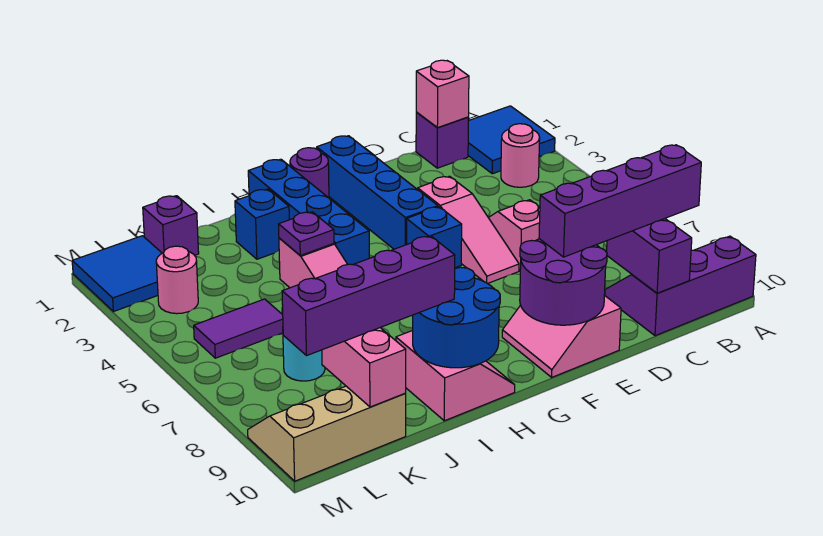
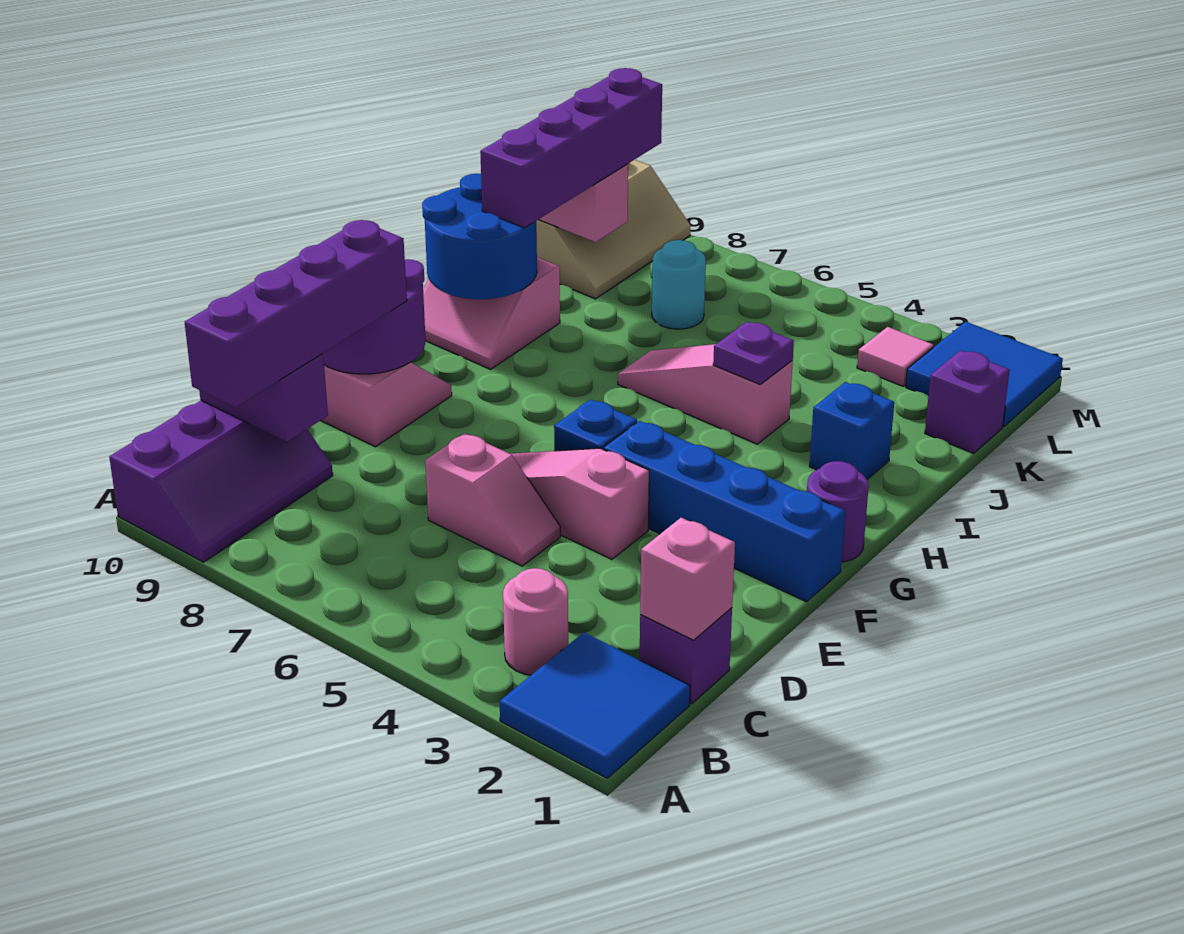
blue 1x4 brick [248,159,369,265] -> none
purple 1x2 tile [194,299,283,358] -> none
pink 1x1 round brick [156,246,198,314] -> pink 1x1 tile [857,327,934,386]

